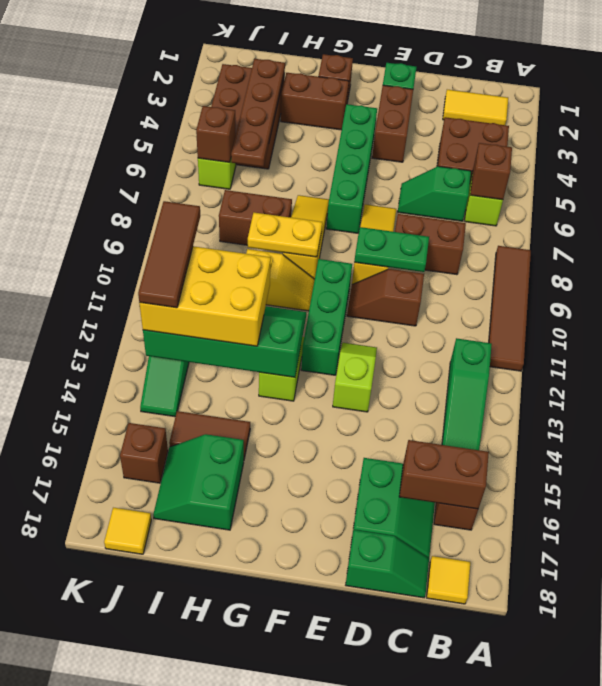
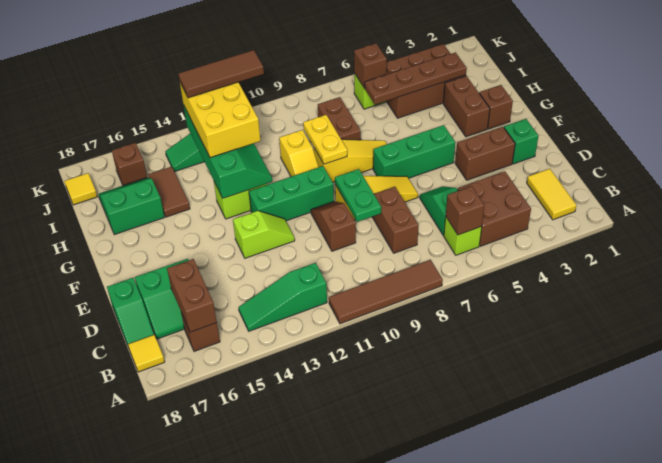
green 1x4 brick [326,104,377,233] -> green 1x3 brick [373,125,455,178]

